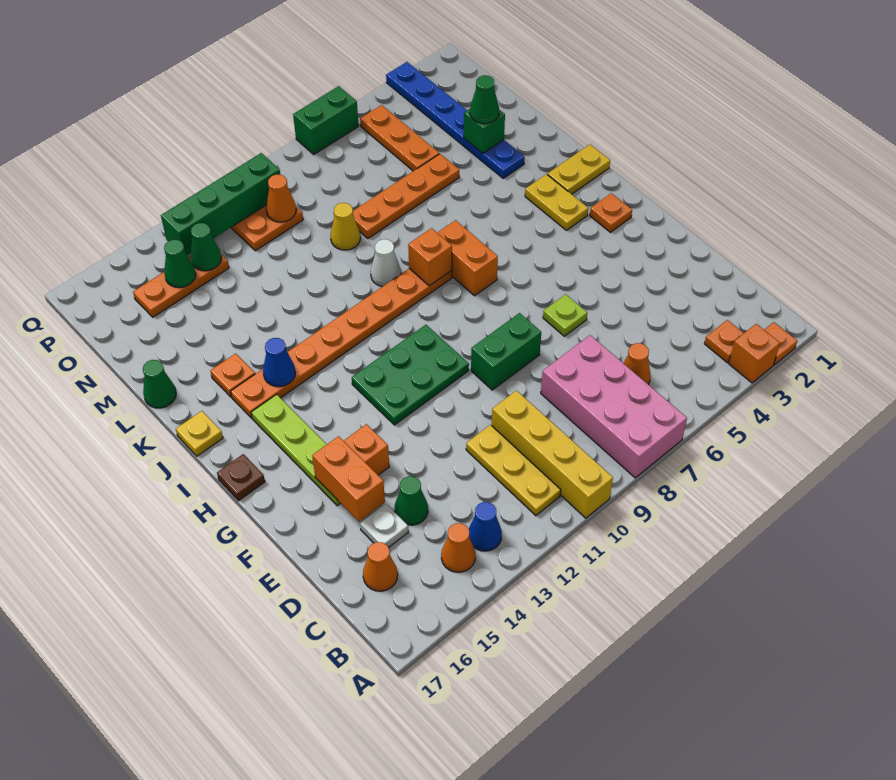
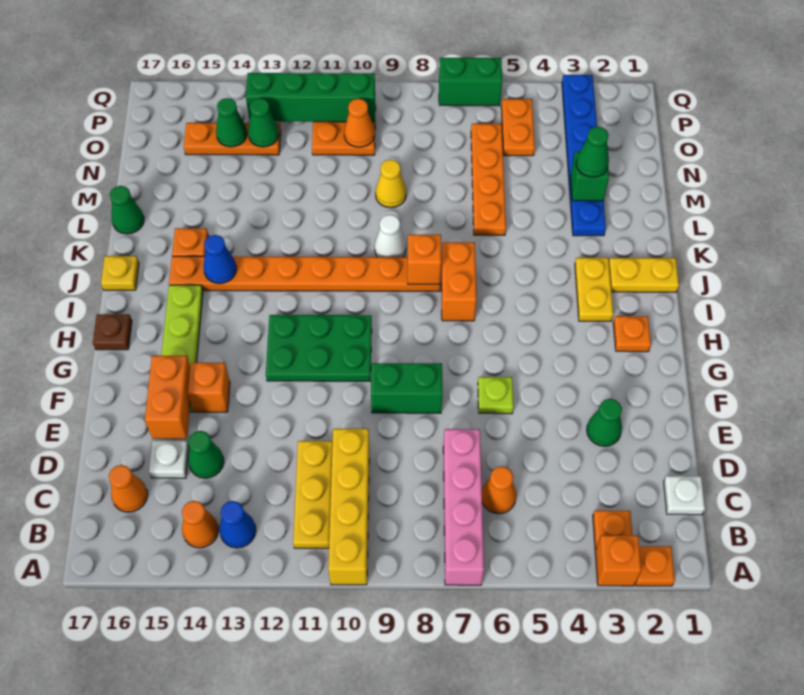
pink 2x4 brick [541,335,687,478] -> pink 1x4 brick [443,429,484,585]
none -> white 1x1 plate [664,476,705,515]
none -> green 1x1 cone [587,399,622,446]
orange 1x4 plate [353,154,459,238] -> orange 1x4 plate turned to [471,124,506,235]
orange 1x3 plate [360,105,439,171] -> orange 1x2 plate [501,99,535,156]

